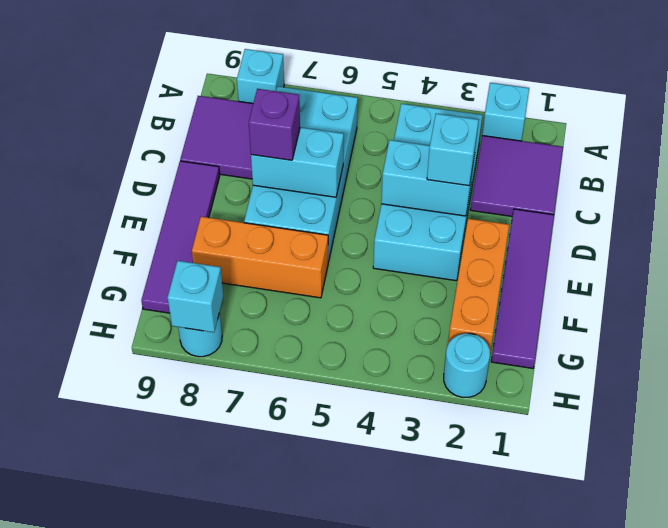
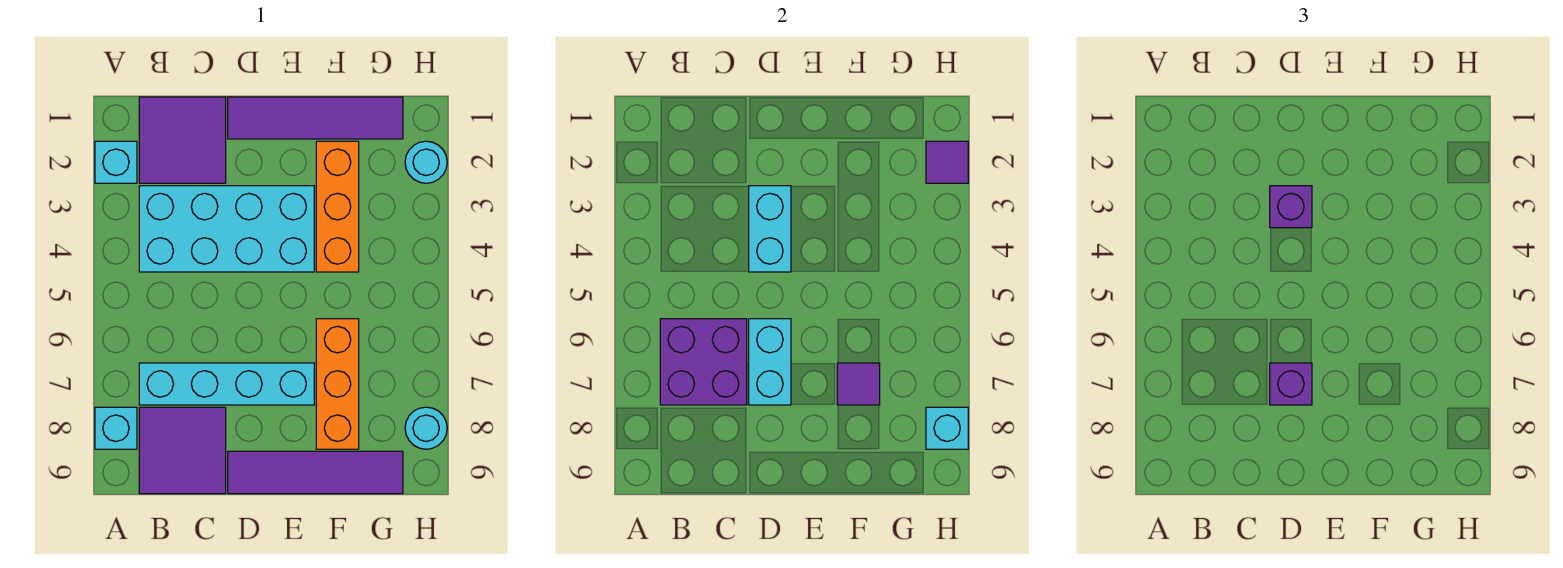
cyan 2x4 brick [244,86,358,261] -> cyan 1x4 brick [139,363,314,405]
none -> purple 2x2 brick [660,319,747,405]
cyan 1x1 brick [427,114,479,186] -> purple 1x1 brick [1270,186,1312,228]
orange 1x3 brick [448,219,509,352] -> orange 1x3 brick turned to [316,141,359,272]
none -> purple 1x1 tile [837,363,880,405]
none -> purple 1x1 tile [926,141,968,183]

